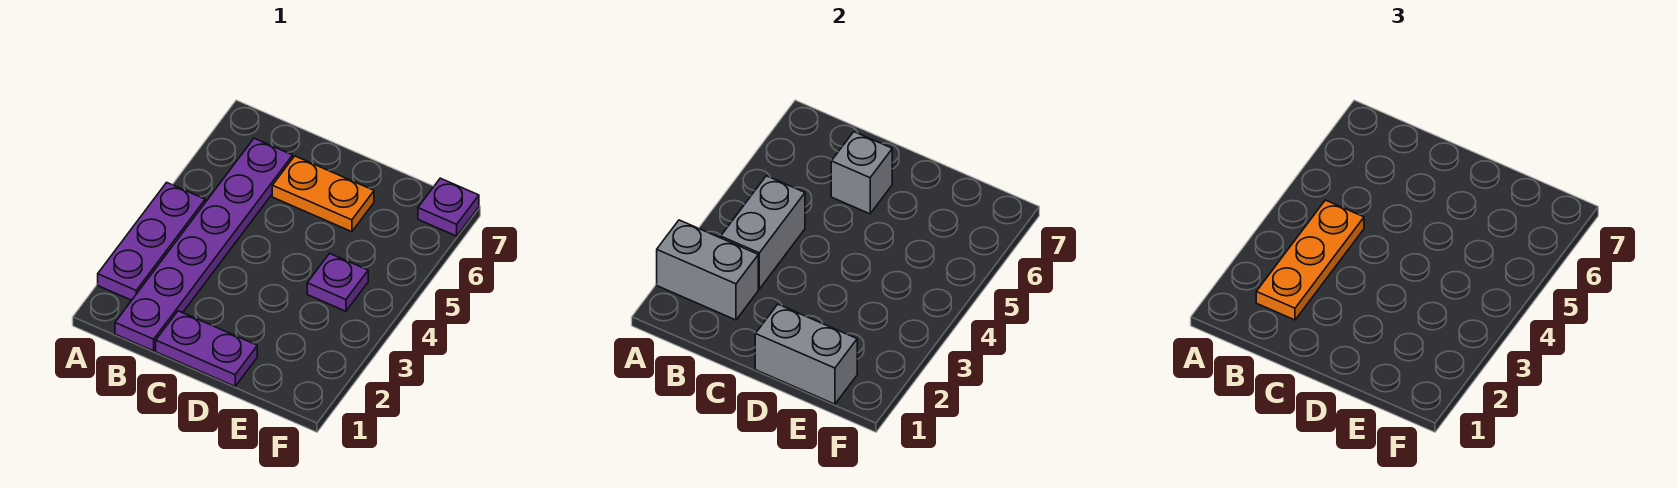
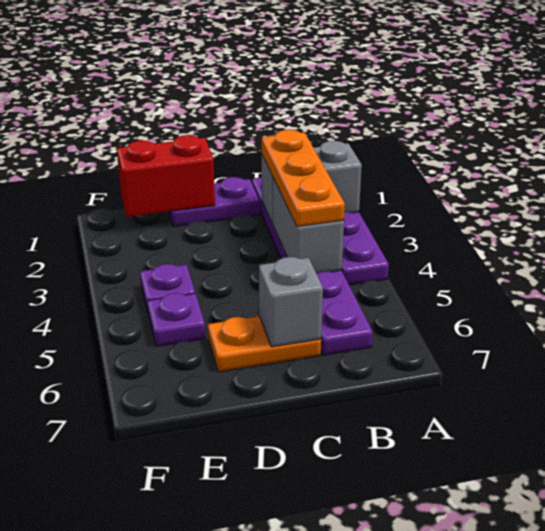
grey 1x2 brick [755,304,857,404] -> red 1x2 brick [117,135,215,217]
purple 1x1 plate [418,178,479,236] -> purple 1x1 plate moved to [147,293,205,346]

